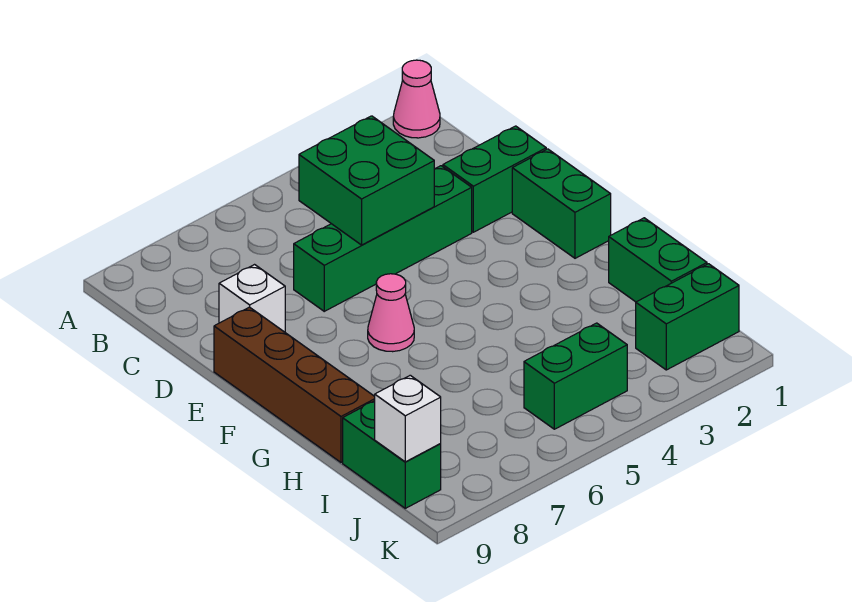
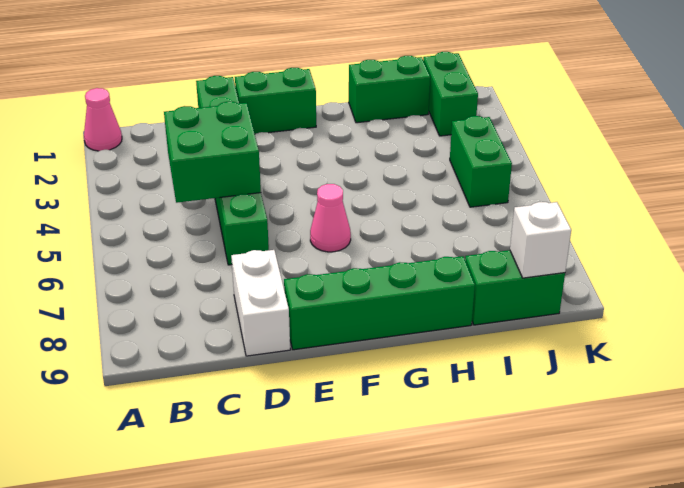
white 1x1 brick [219,265,285,332] -> white 1x2 brick [231,250,290,356]
brown 1x4 brick [214,307,375,462] -> green 1x4 brick [284,256,475,350]

